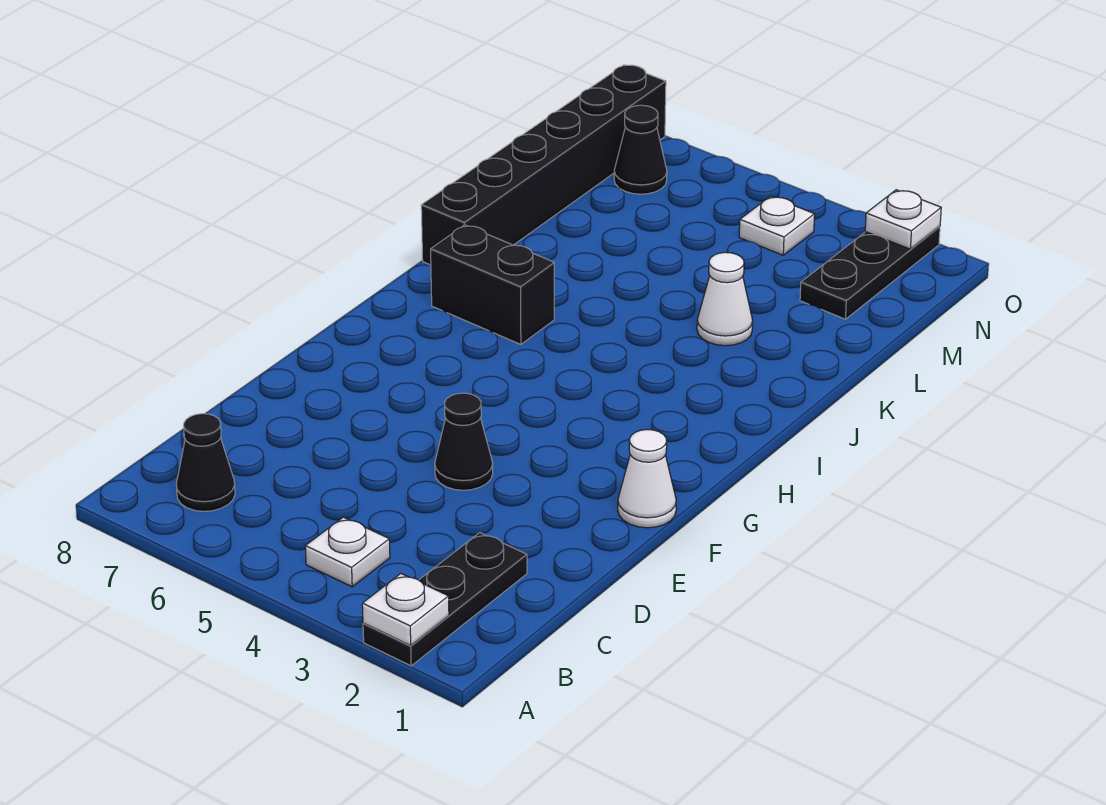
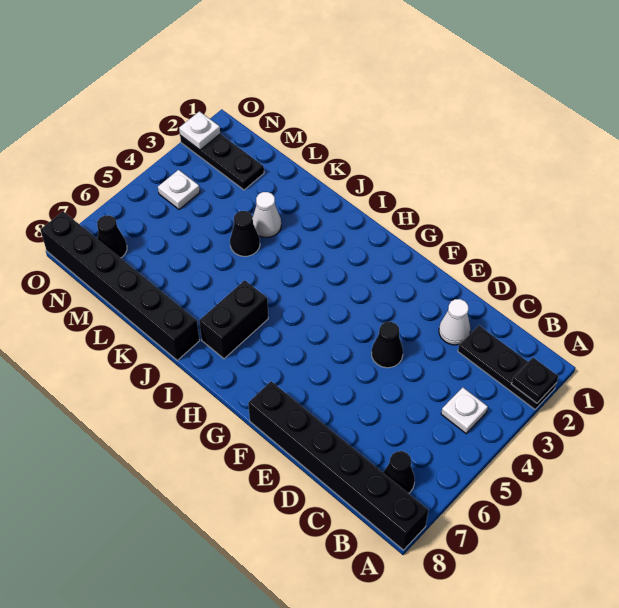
white 1x1 plate [362,574,449,646] -> black 1x1 plate [512,358,558,403]
none -> black 1x6 brick [248,381,428,550]
white 1x1 cone [618,430,676,528] -> white 1x1 cone moved to [439,299,471,345]
none -> black 1x1 cone [230,211,260,256]

